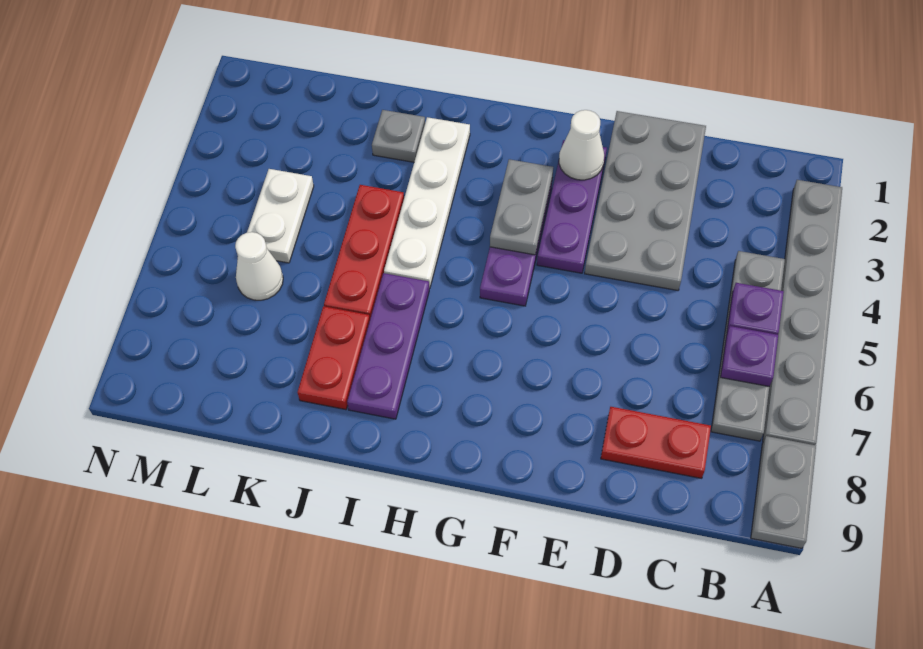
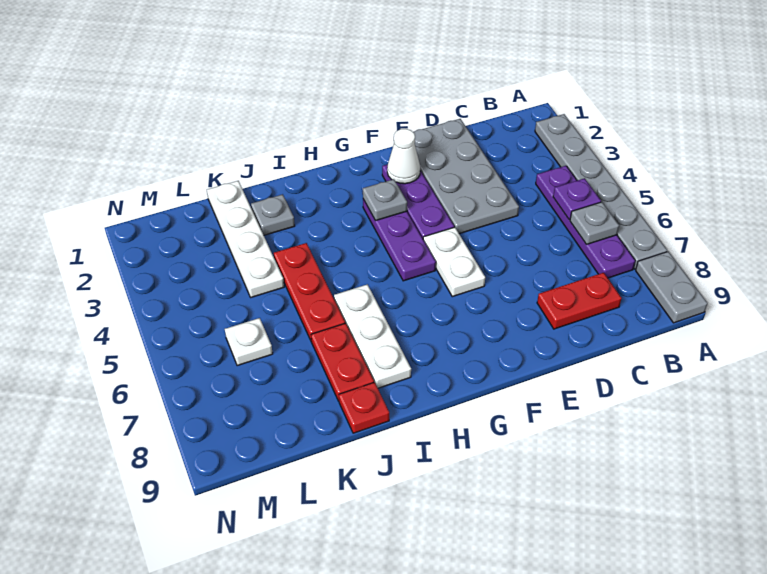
grey 1x4 plate [711,251,785,441] -> purple 1x4 plate [536,166,635,278]
purple 1x1 plate [721,326,778,387] -> grey 1x1 plate [570,202,619,244]
grey 1x2 plate [490,159,553,255] -> grey 1x1 plate [363,179,407,221]
white 1x4 plate [384,117,470,289] -> white 1x4 plate moved to [207,181,284,297]
purple 1x3 plate [347,273,429,419] -> white 1x3 plate [334,284,411,388]
none -> red 1x1 plate [339,382,389,433]
white 1x2 plate [247,169,314,263] -> white 1x2 plate moved to [423,227,485,297]
white 1x1 cone [235,232,283,300] -> white 1x1 plate [225,318,273,366]

